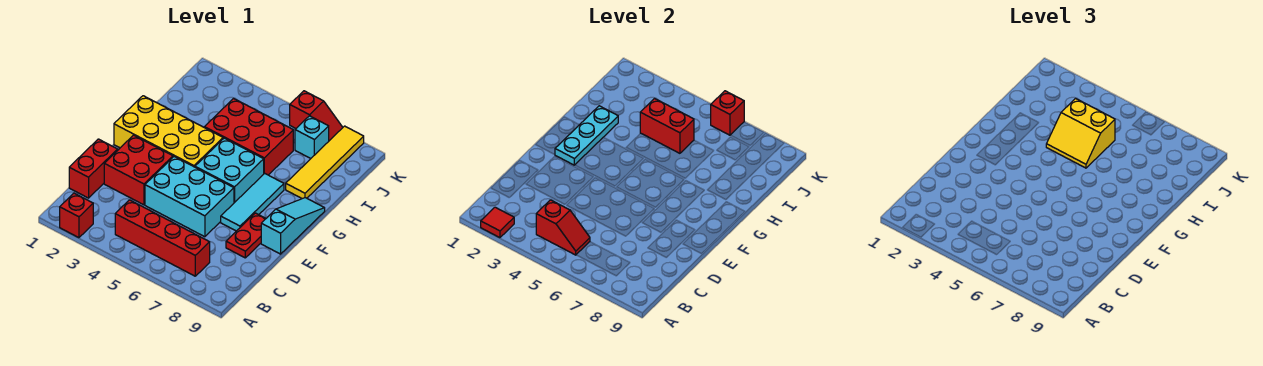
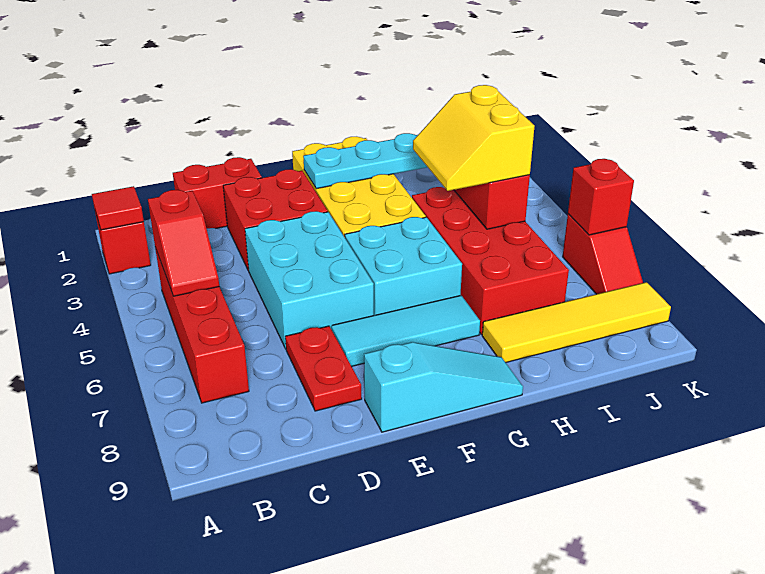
red 1x2 plate [226,213,266,258] -> red 1x2 plate turned to [285,326,362,411]
red 2x3 brick [204,99,293,175] -> red 2x4 brick [412,187,569,335]
cyan 1x1 brick [295,116,329,159] -> none

